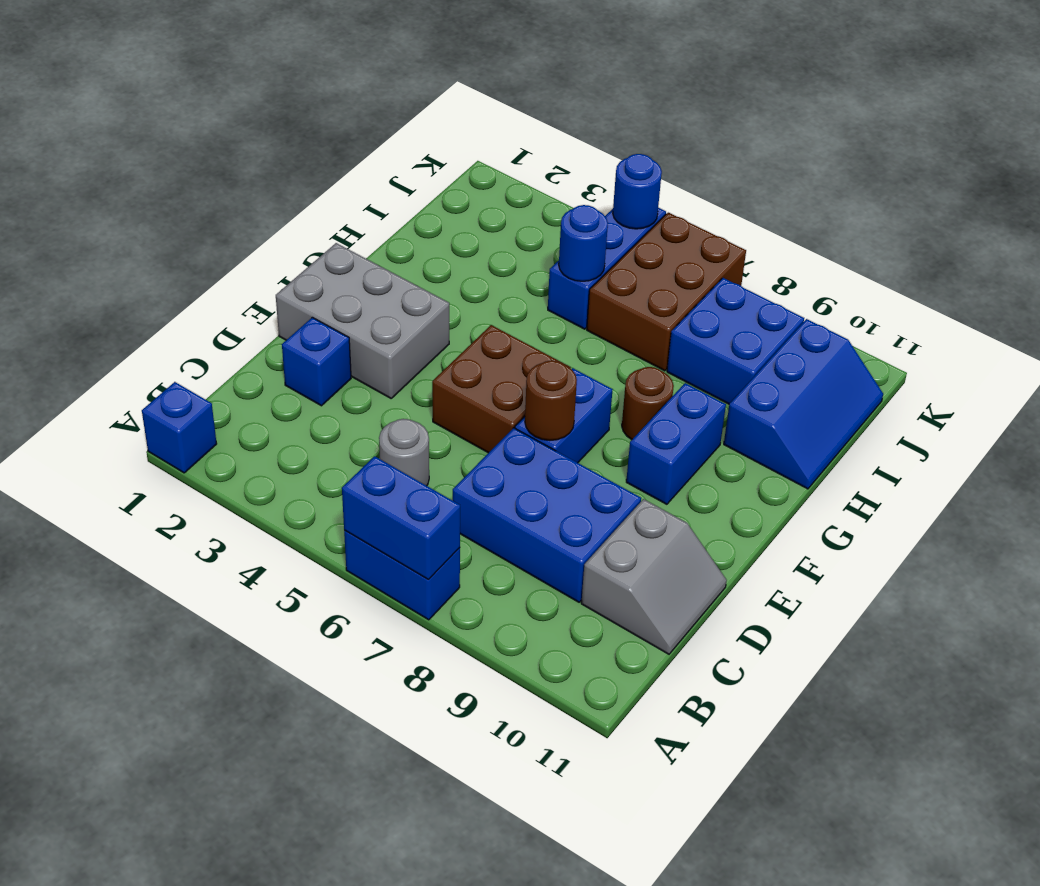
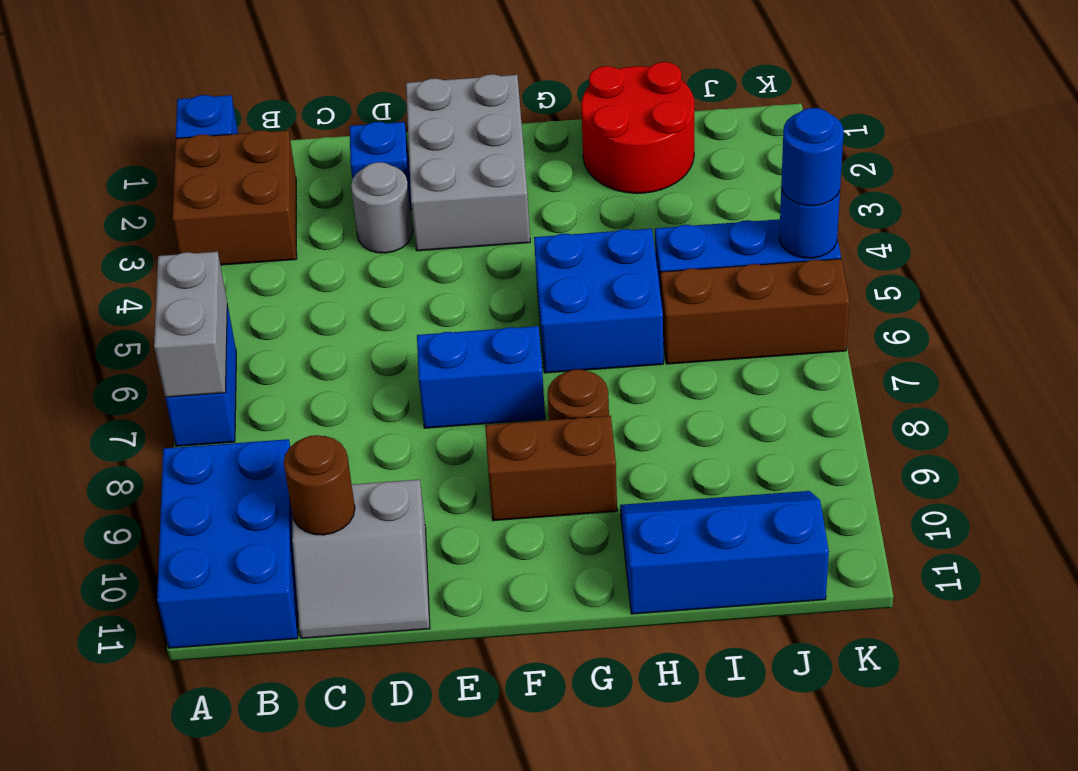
blue 1x2 brick [342,456,460,580] -> grey 1x2 brick [154,252,227,397]
grey 1x1 round brick [379,419,429,486] -> grey 1x1 round brick moved to [351,162,413,253]
blue 2x3 brick [453,428,641,602] -> blue 2x3 brick moved to [157,439,298,648]
brown 2x2 brick [432,325,571,453] -> brown 2x2 brick moved to [172,130,297,265]
brown 1x1 round brick [525,361,577,441] -> brown 1x1 round brick moved to [284,435,355,535]
blue 1x2 brick [626,383,726,504] -> brown 1x2 brick [485,416,617,521]
none -> red 2x2 round brick [581,62,694,193]
blue 2x3 slope [724,319,883,489] -> blue 2x3 slope turned to [620,491,829,614]
blue 1x1 round brick [559,205,608,281] -> blue 1x1 round brick moved to [781,108,844,206]
brown 2x3 brick [587,213,746,371] -> brown 1x3 brick [661,259,850,364]
blue 2x2 brick [667,278,804,404] -> blue 2x2 brick moved to [534,229,663,373]

